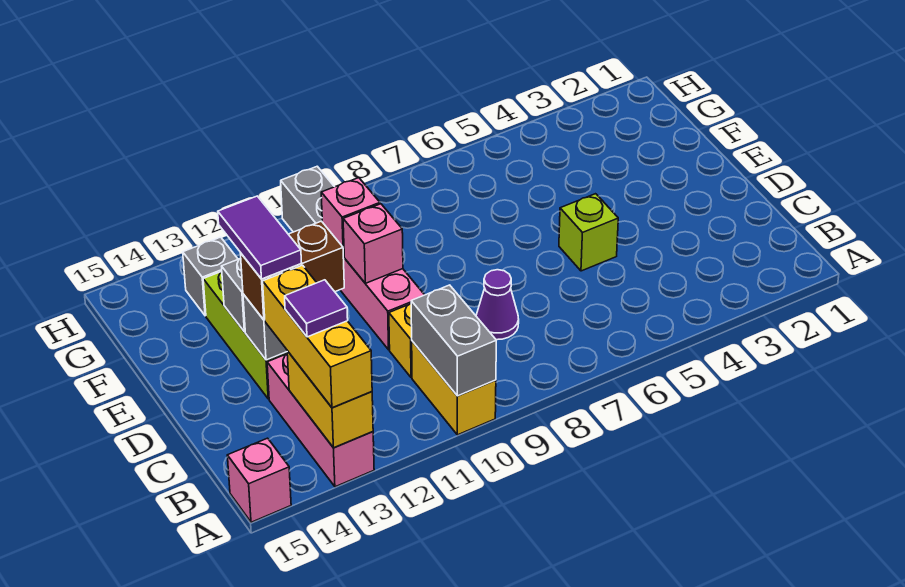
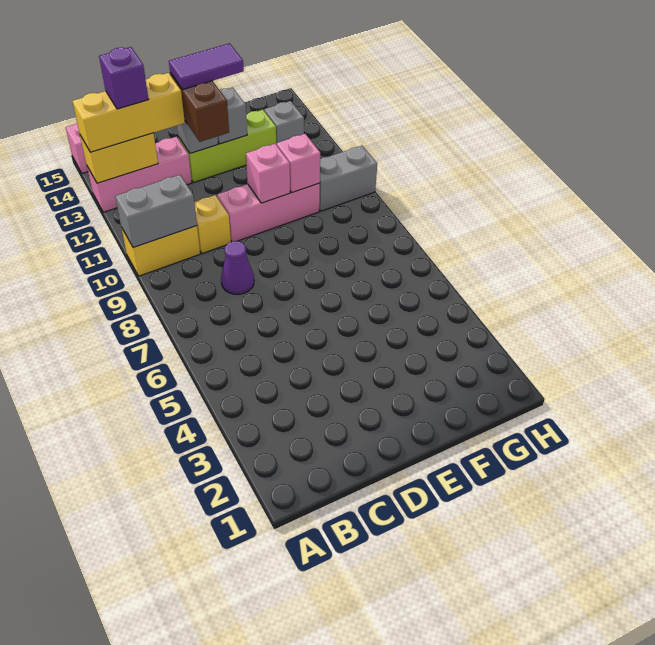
purple 1x1 tile [285,280,348,337] -> purple 1x1 brick [99,47,149,109]
lime 1x1 brick [559,194,618,271] -> none

